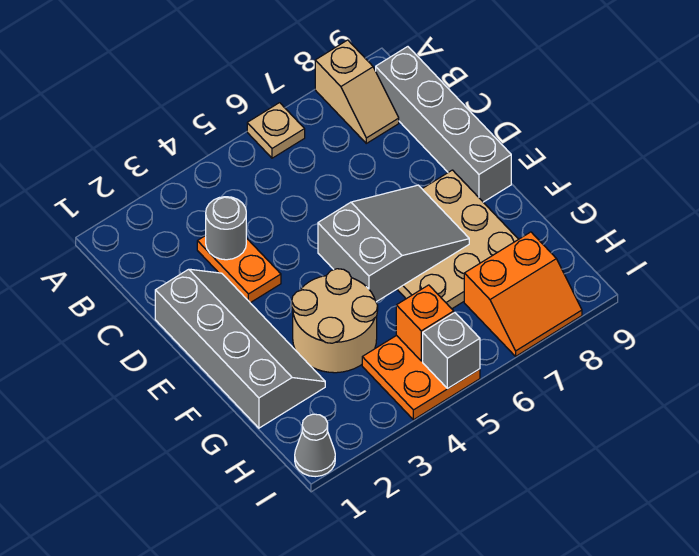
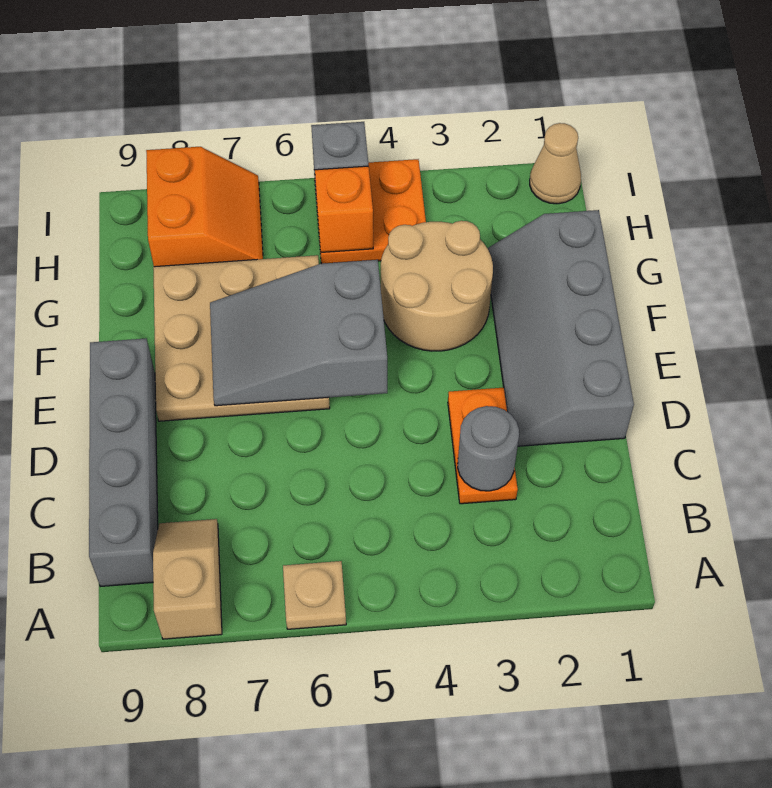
orange 2x2 slope [464,232,582,356] -> orange 2x2 slope turned to [146,147,263,267]
grey 1x1 cone [295,414,335,477] -> tan 1x1 cone [530,123,581,204]

